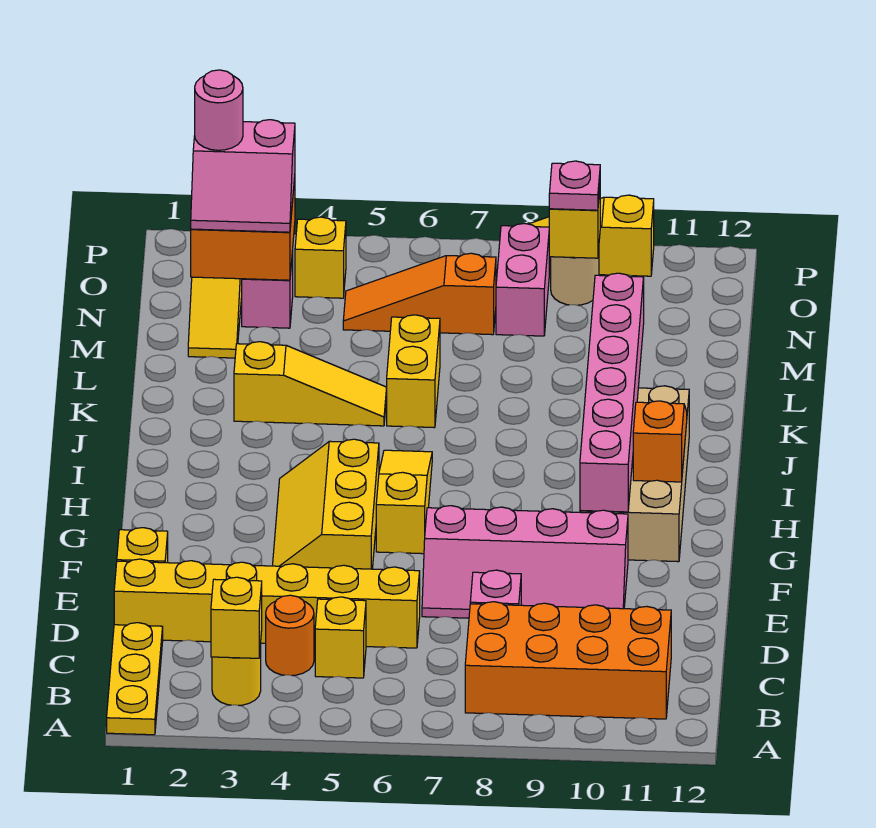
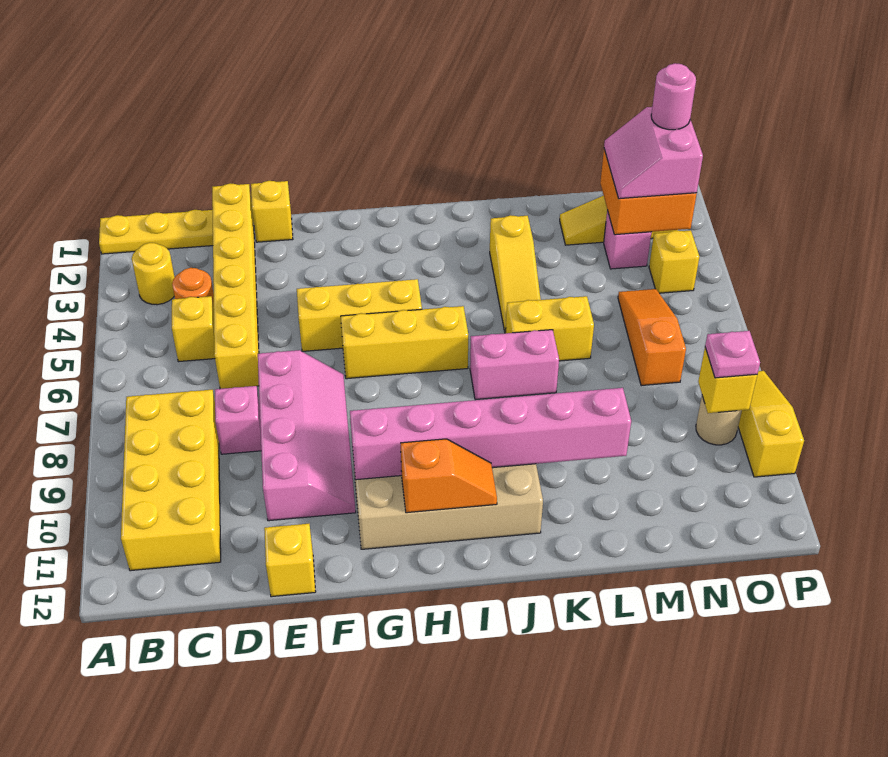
yellow 1x1 brick [211,577,262,658] -> yellow 1x1 brick moved to [264,524,316,597]
orange 2x4 brick [465,602,671,719] -> yellow 2x4 brick [121,390,221,571]
pink 2x4 slope [422,506,628,618] -> pink 2x4 slope turned to [258,350,356,521]
yellow 1x3 slope [376,450,432,554] -> yellow 1x3 brick [341,306,468,379]
pink 1x2 brick [496,223,549,336] -> pink 1x2 brick moved to [470,330,559,400]

